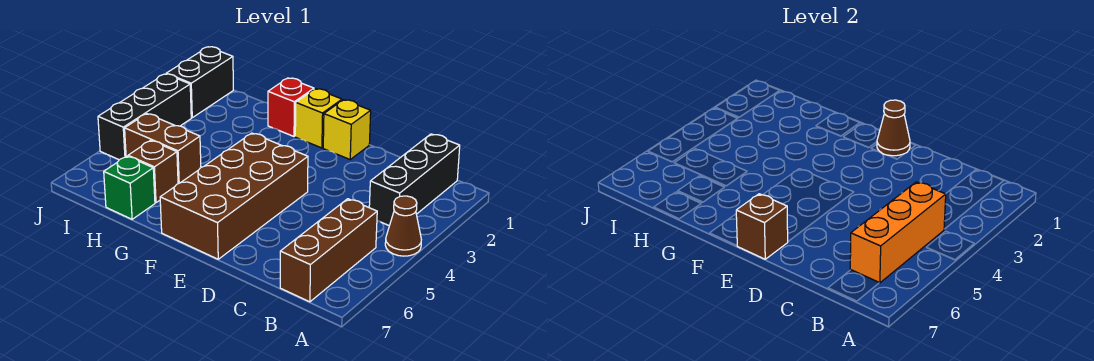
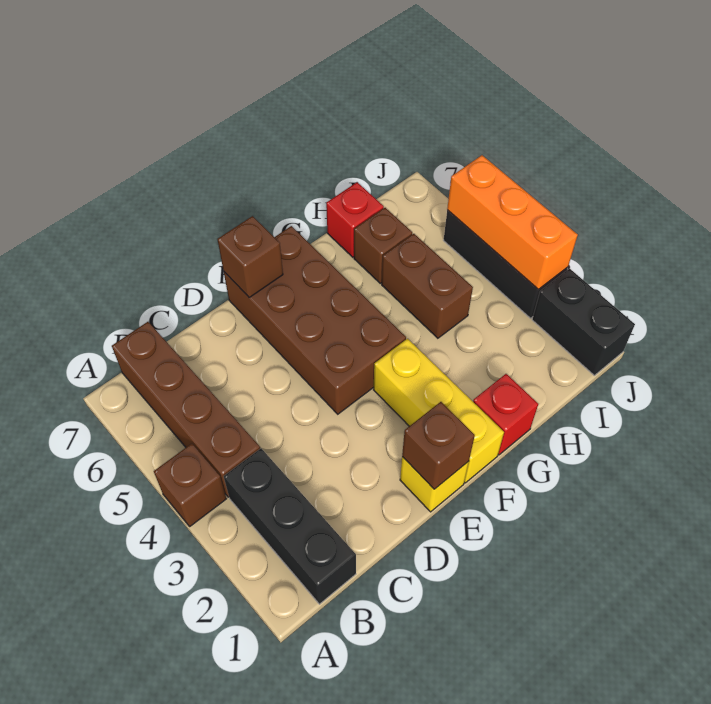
brown 1x1 cone [385,196,421,256] -> brown 1x1 brick [154,444,226,526]
orange 1x3 brick [850,182,946,283] -> orange 1x3 brick moved to [447,155,578,290]
brown 1x3 brick [280,199,377,302] -> brown 1x4 brick [112,322,260,497]
brown 1x1 cone [877,100,910,156] -> brown 1x1 brick [402,402,475,489]
yellow 1x1 brick [295,89,342,148] -> yellow 1x3 brick [374,339,504,483]
brown 1x2 brick [125,114,201,184] -> brown 1x2 brick turned to [382,234,473,338]
green 1x1 brick [104,156,155,219] -> red 1x1 brick [326,182,384,257]

